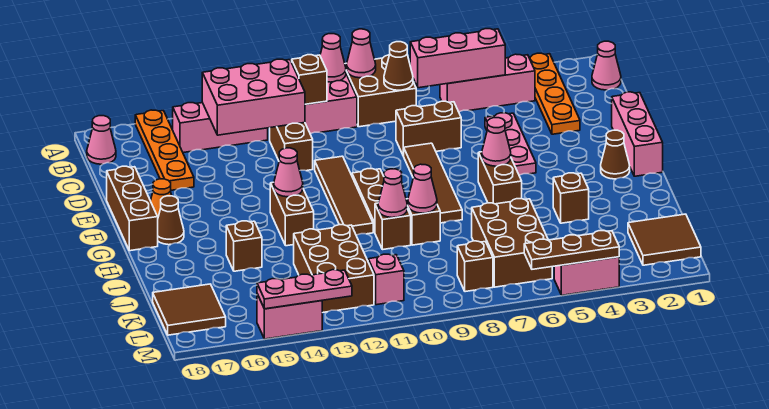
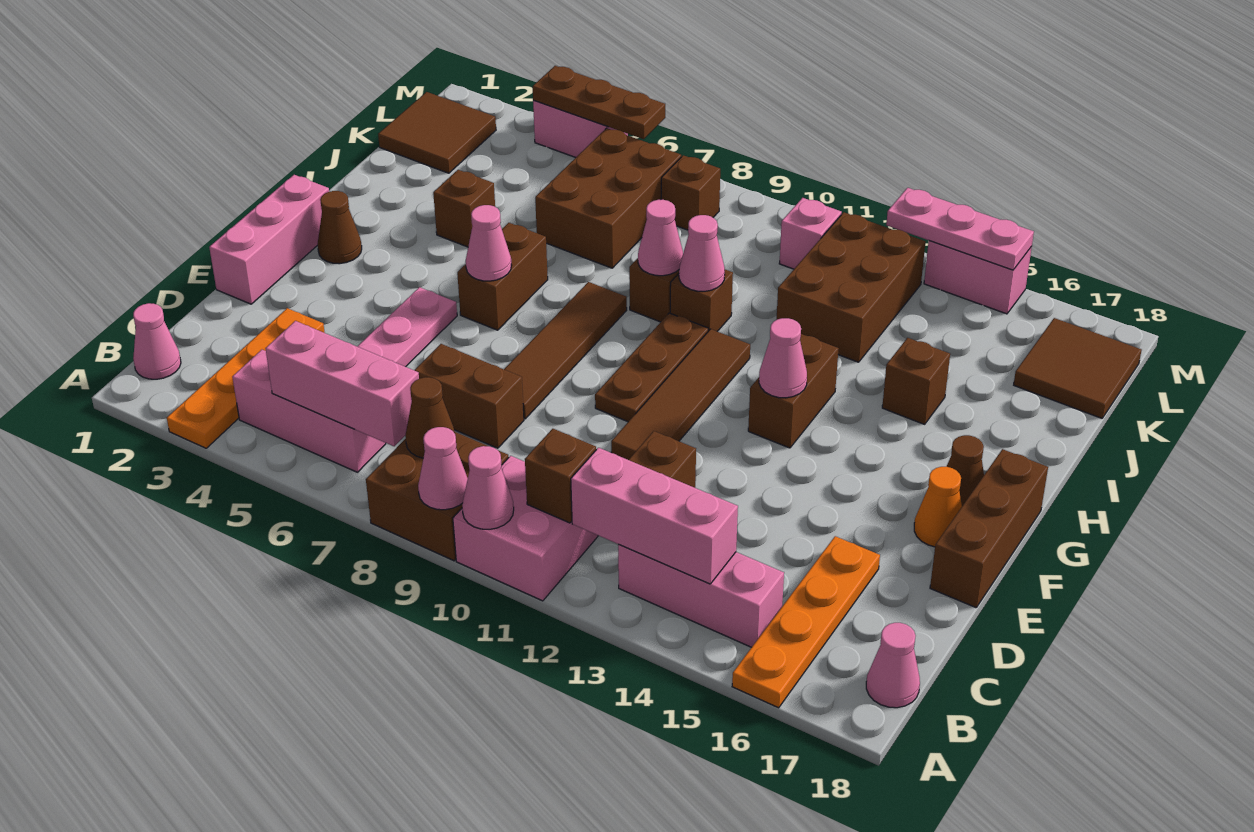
pink 2x3 brick [202,59,305,135] -> pink 1x3 brick [571,448,738,584]

